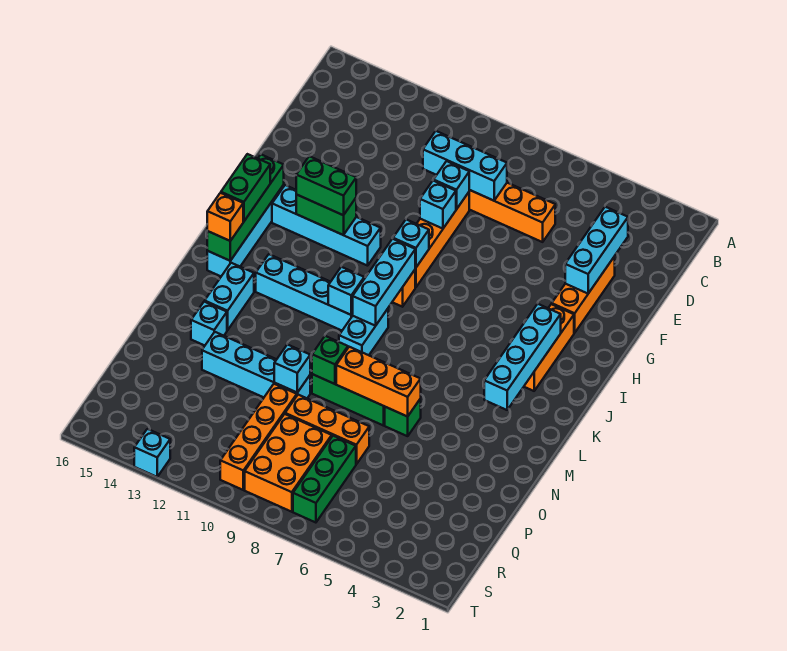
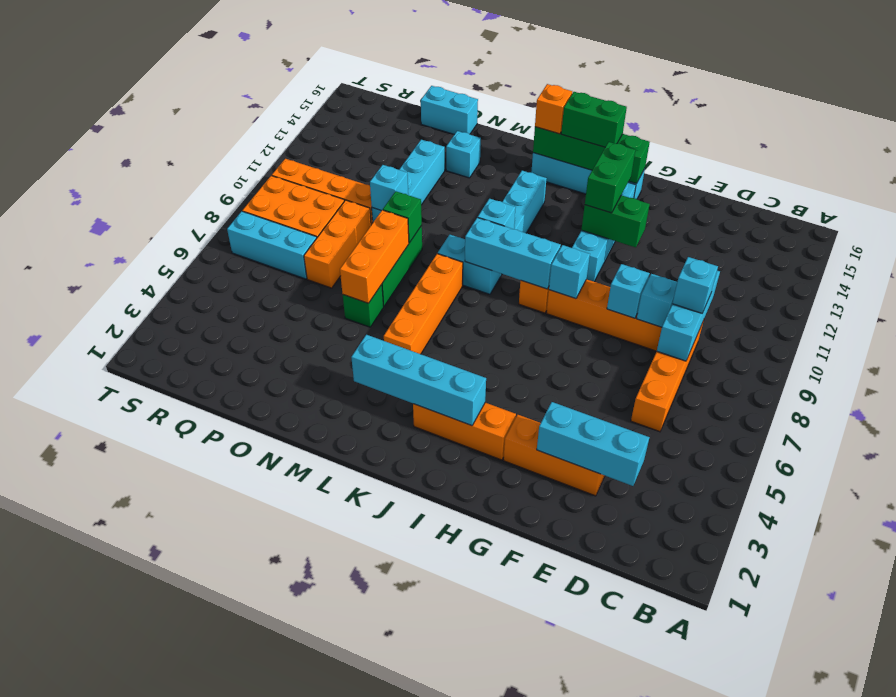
green 1x2 brick [296,195,356,235] -> green 1x2 brick turned to [581,195,650,247]
none -> orange 1x4 brick [384,254,463,354]
cyan 1x2 brick [205,263,254,330] -> cyan 1x2 brick moved to [421,86,478,134]
green 1x3 brick [293,436,356,523] -> cyan 1x3 brick [227,211,317,279]
cyan 1x1 brick [134,429,170,477] -> cyan 1x1 brick moved to [672,257,718,313]

